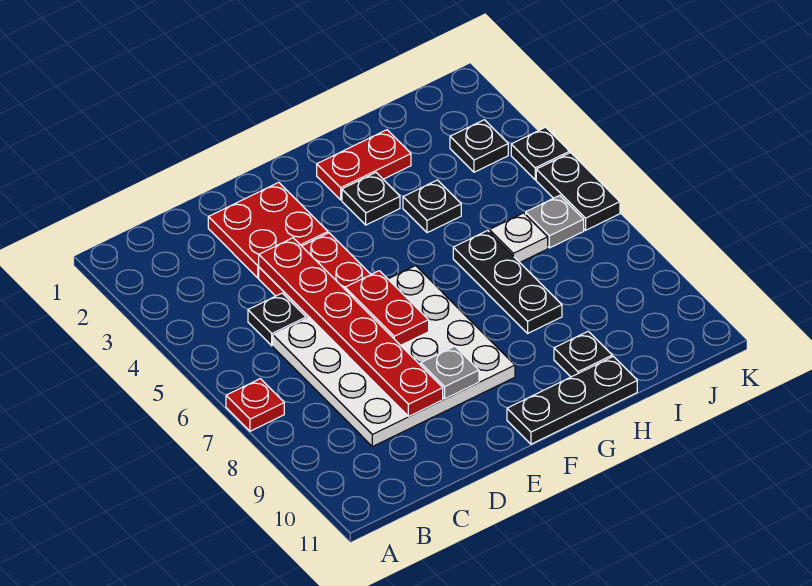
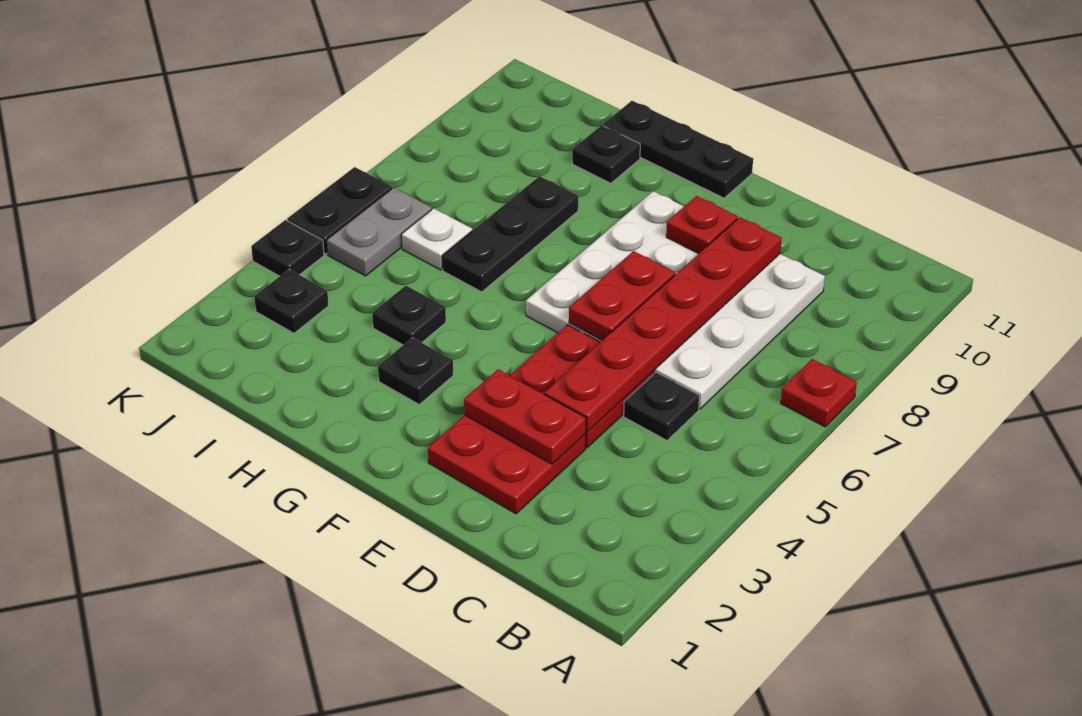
grey 1x1 plate [421,346,479,399] -> red 1x1 plate [666,196,738,254]
red 1x2 plate [317,130,411,200] -> red 1x2 plate moved to [464,369,586,464]
grey 1x1 plate [526,195,584,248] -> grey 1x2 plate [327,188,432,276]

